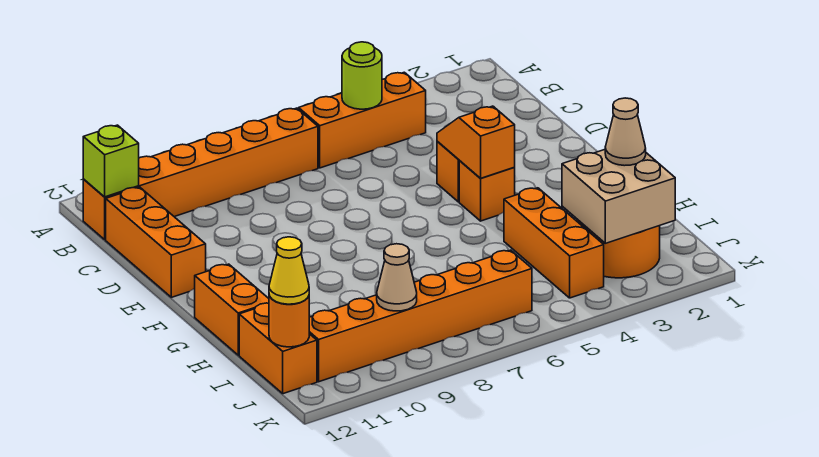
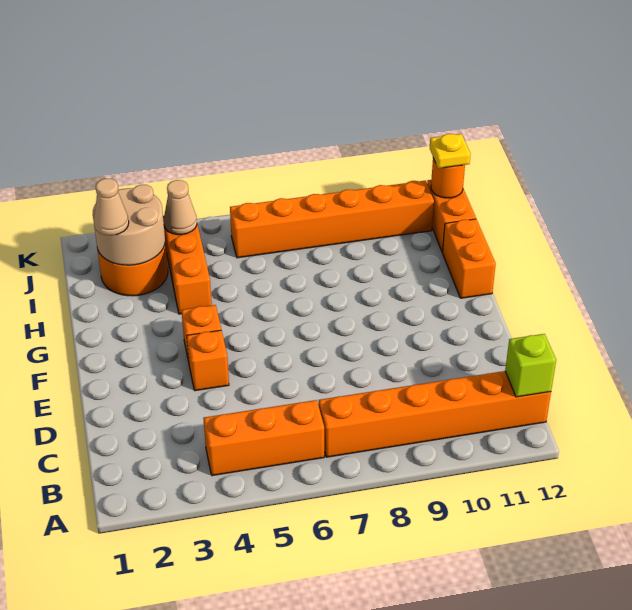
lime 1x1 round brick [342,42,382,109] -> none
orange 1x3 brick [106,187,206,297] -> none
orange 1x2 slope [437,106,515,178] -> none
tan 2x2 brick [562,150,675,243] -> tan 2x2 round brick [93,185,165,265]
tan 1x1 cone [377,244,417,311] -> tan 1x1 cone moved to [164,180,197,235]
yellow 1x1 cone [269,237,309,304] -> yellow 1x1 plate [430,134,471,168]

